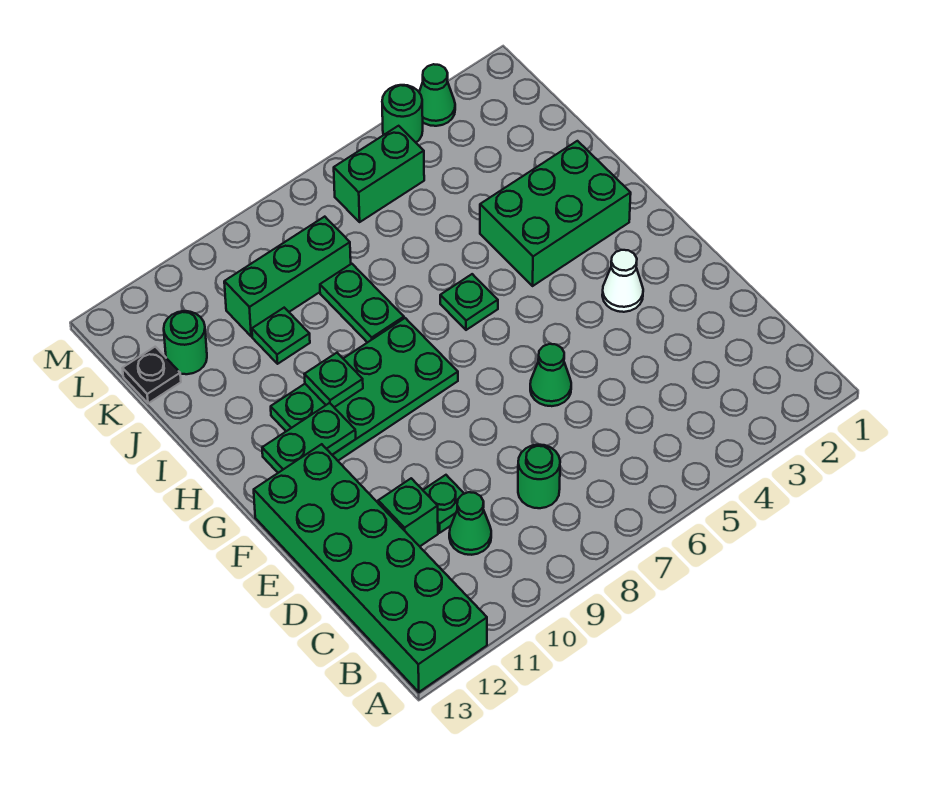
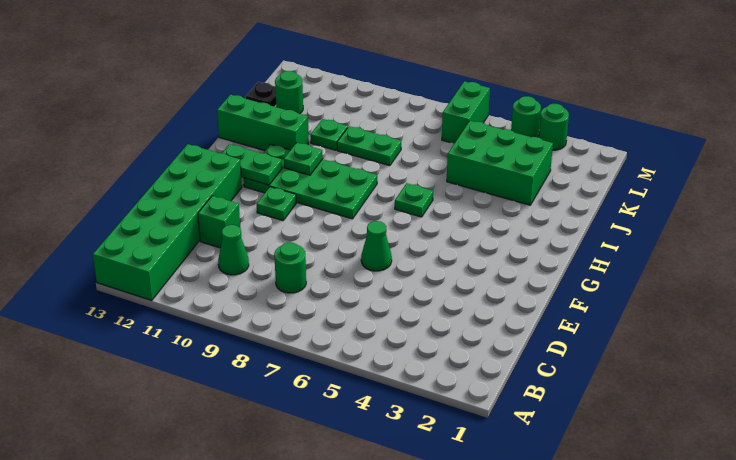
green 1x1 plate [423,475,464,533] -> green 1x1 plate moved to [257,187,296,221]
white 1x1 cone [602,250,643,312] -> none
green 2x3 brick [480,141,631,286] -> green 2x3 brick moved to [447,121,553,205]
green 1x2 plate [320,264,404,343] -> green 1x2 plate turned to [337,126,401,166]
green 1x3 brick [224,217,351,336] -> green 1x3 brick moved to [217,95,309,151]
green 1x2 brick [334,126,424,222] -> green 1x2 brick turned to [442,81,490,143]
green 1x1 cone [419,64,455,126] -> green 1x1 round brick [539,104,569,150]

